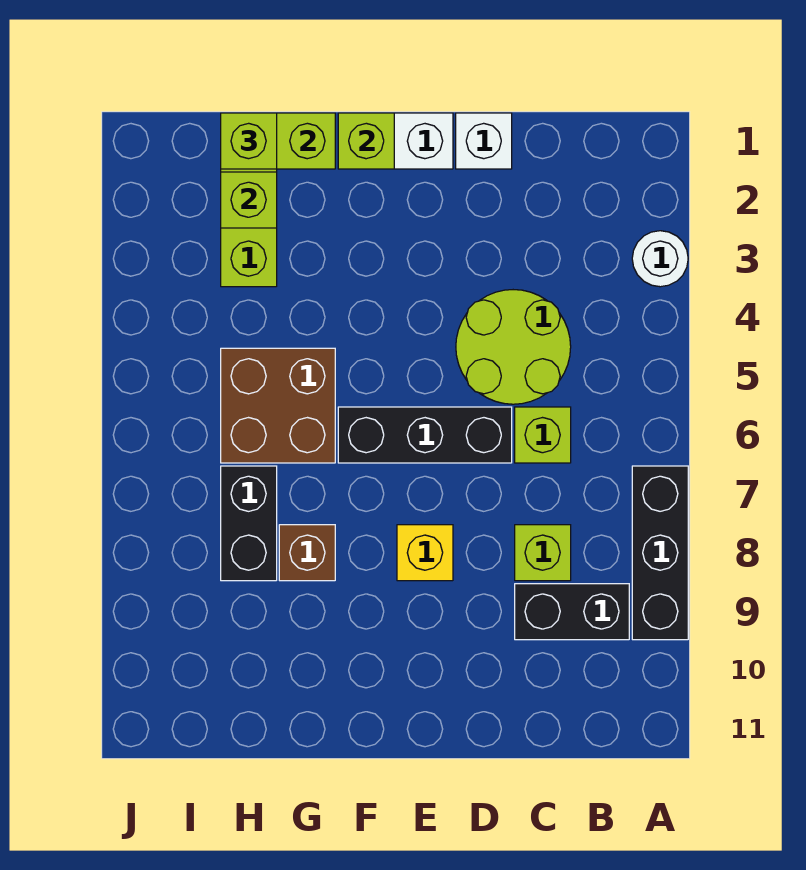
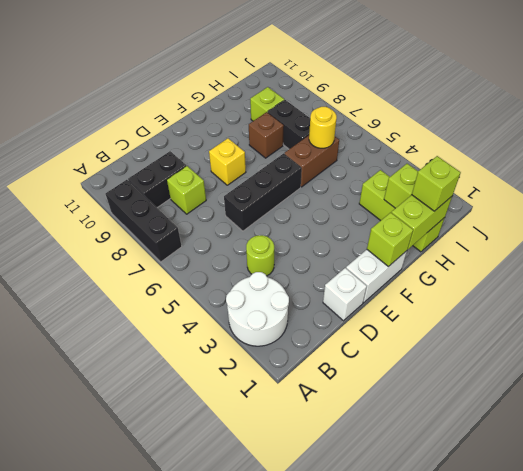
white 1x1 round brick [632,231,688,287] -> white 2x2 round brick [226,272,289,346]
lime 2x2 round brick [456,290,571,404] -> lime 1x1 round brick [246,235,274,276]
lime 1x1 brick [515,407,571,463] -> lime 1x1 brick moved to [250,87,284,121]
brown 2x2 brick [221,348,335,463] -> brown 1x2 brick [285,135,339,187]
none -> yellow 1x1 round brick [309,107,337,148]

